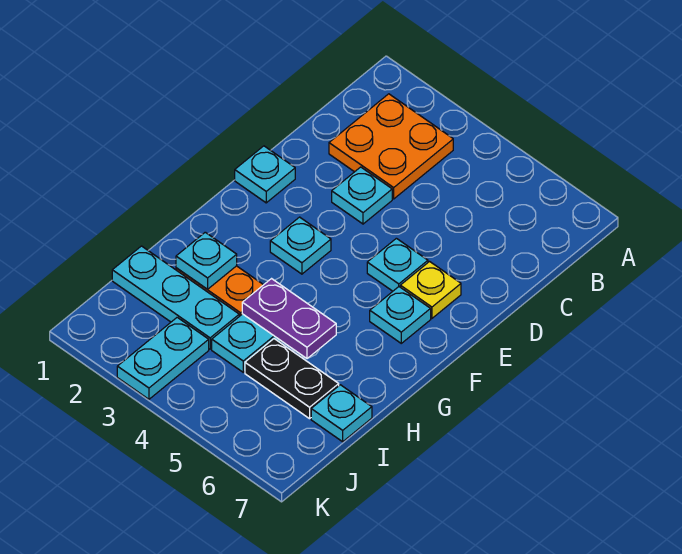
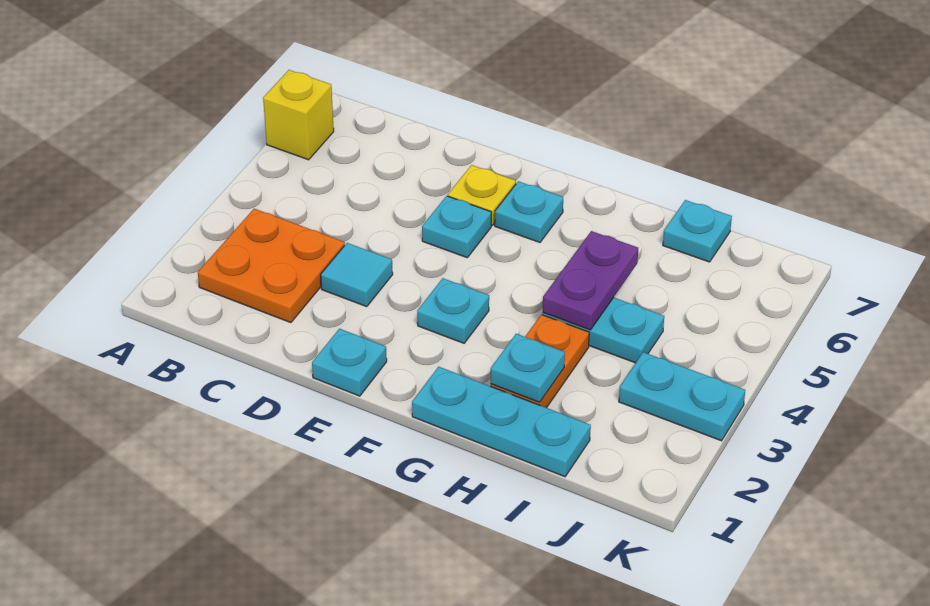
none -> yellow 1x1 brick [263,70,334,160]
cyan 1x1 plate [332,167,392,224] -> cyan 1x1 tile [321,243,393,307]
cyan 1x3 plate [112,246,239,349] -> cyan 1x3 plate turned to [412,367,591,477]
black 1x2 plate [245,339,339,419] -> none

